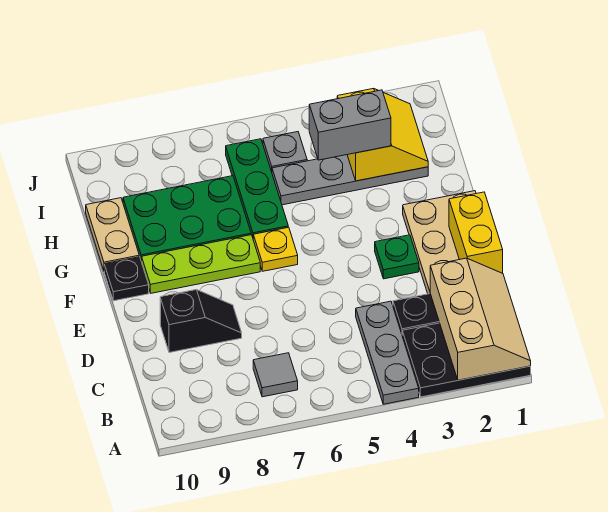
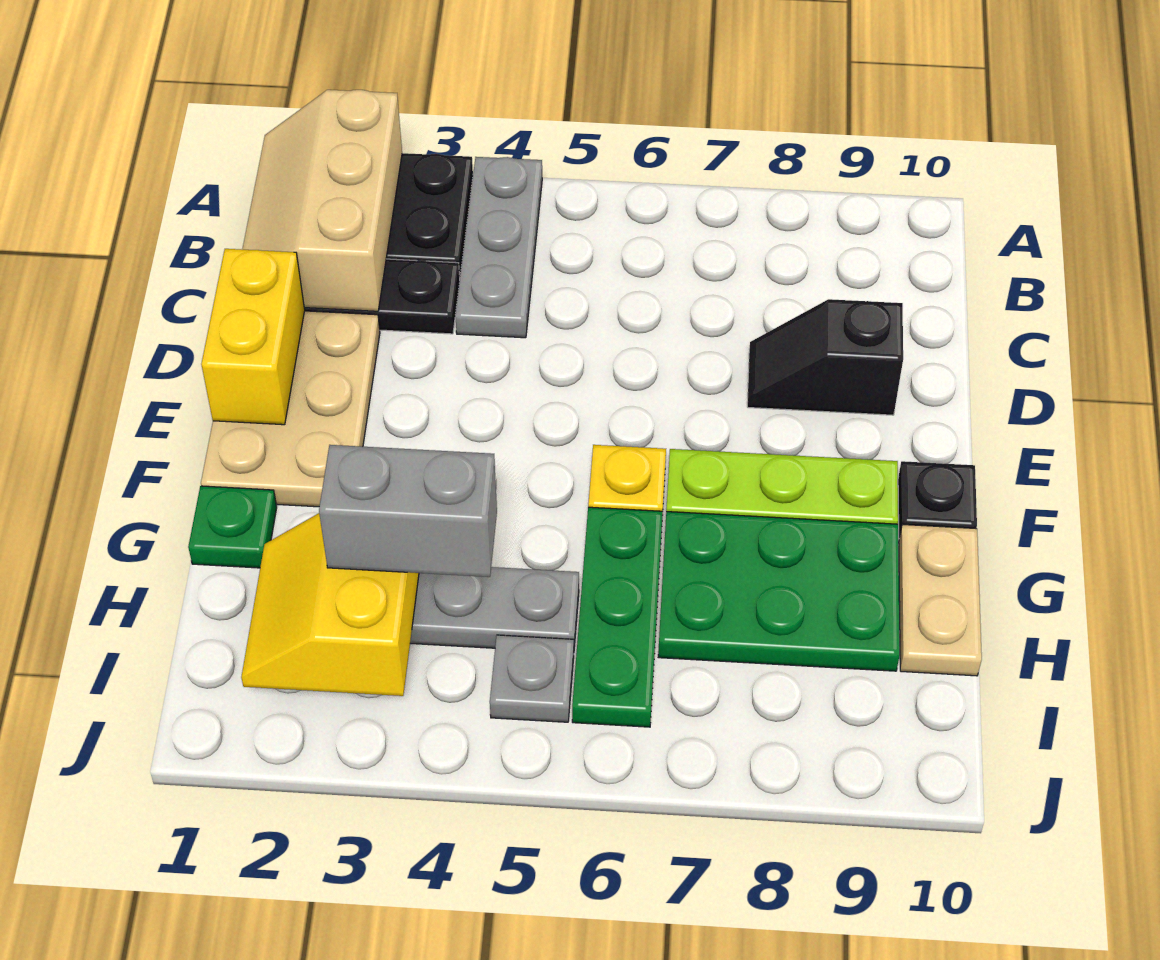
grey 1x1 tile [253,353,298,397] -> none
green 1x1 plate [375,235,419,279] -> green 1x1 plate moved to [188,486,277,568]

